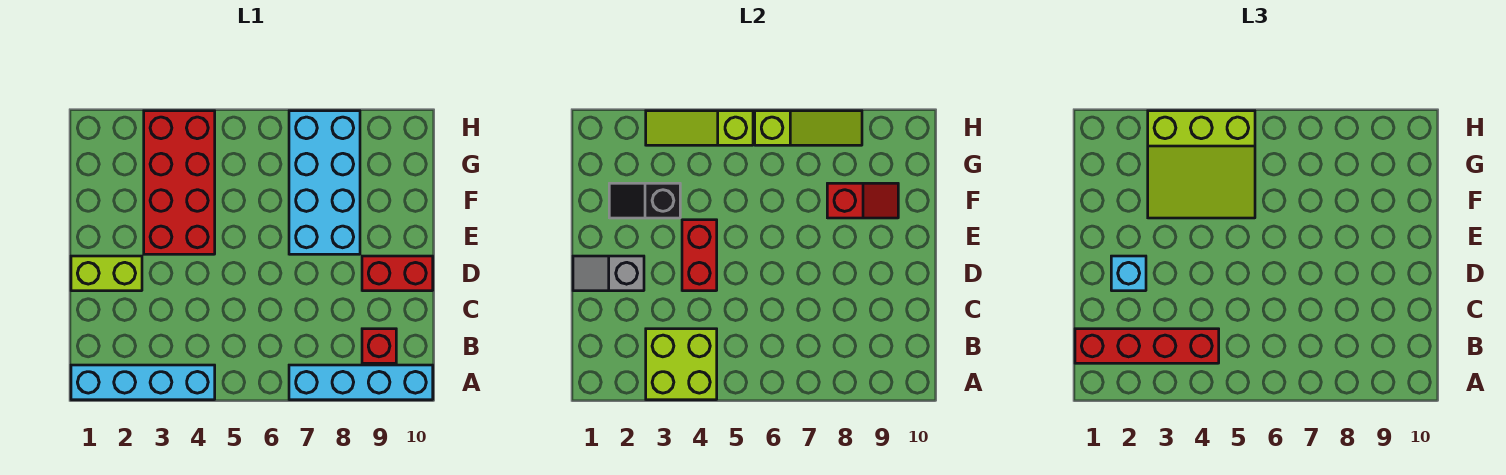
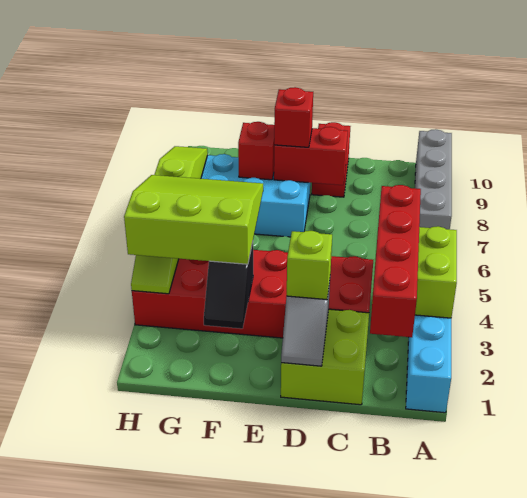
cyan 1x4 brick [289,365,433,400] -> grey 1x4 brick [415,129,452,229]
red 1x1 brick [362,329,396,363] -> red 1x1 brick moved to [274,87,313,147]
lime 1x2 brick [71,256,142,291] -> lime 2x2 brick [281,309,369,405]
cyan 1x1 brick [1111,256,1146,291] -> lime 1x1 brick [287,231,332,300]
red 1x2 brick [682,220,717,291] -> red 1x2 brick moved to [274,127,348,185]
red 2x4 brick [144,111,215,254] -> red 2x6 brick [132,250,373,338]
lime 3x3 slope [1148,111,1255,218] -> lime 3x3 slope turned to [124,175,263,264]

